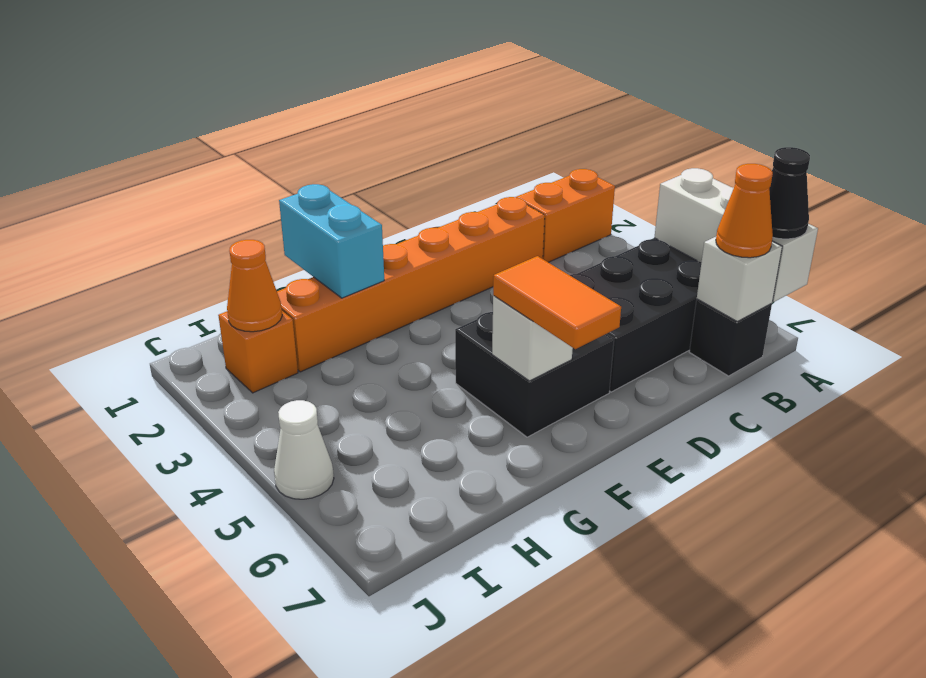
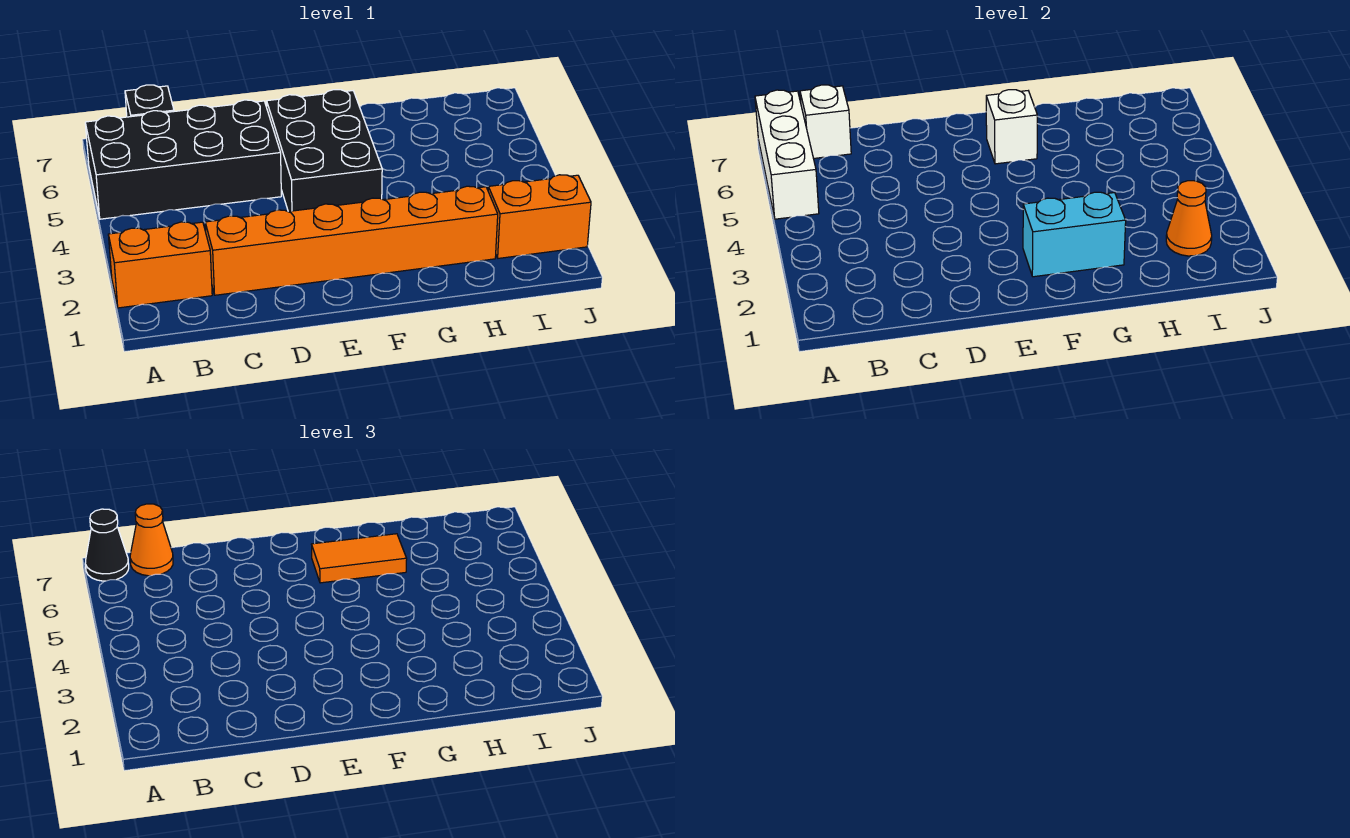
black 2x2 brick [455,312,614,437] -> black 2x3 brick [267,90,382,211]
orange 1x2 tile [493,256,621,349] -> orange 1x2 tile turned to [312,534,407,583]
cyan 1x2 brick [279,184,384,298] -> cyan 1x2 brick turned to [1023,192,1126,277]
orange 1x1 brick [218,311,298,393] -> orange 1x2 brick [488,175,591,258]
white 1x1 cone [274,400,334,499] -> none

